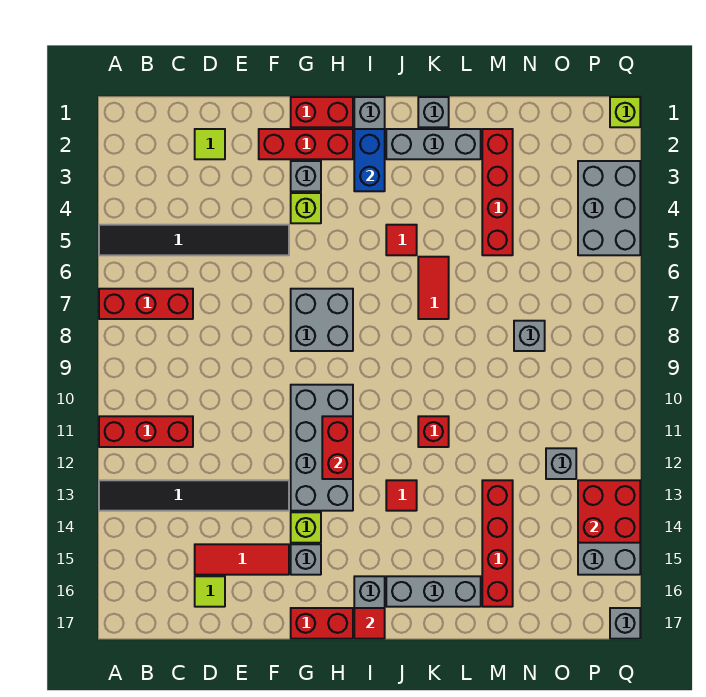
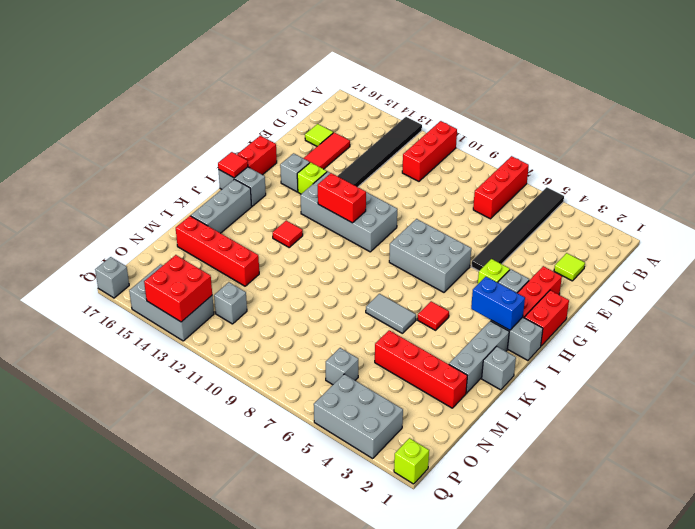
grey 2x2 brick [291,289,353,351] -> grey 2x3 brick [389,219,471,292]
red 1x2 tile [418,257,449,319] -> grey 1x2 tile [366,294,416,334]
red 1x1 brick [418,416,449,447] -> none
grey 1x1 brick [514,321,545,351] -> grey 1x1 brick moved to [326,348,358,385]

